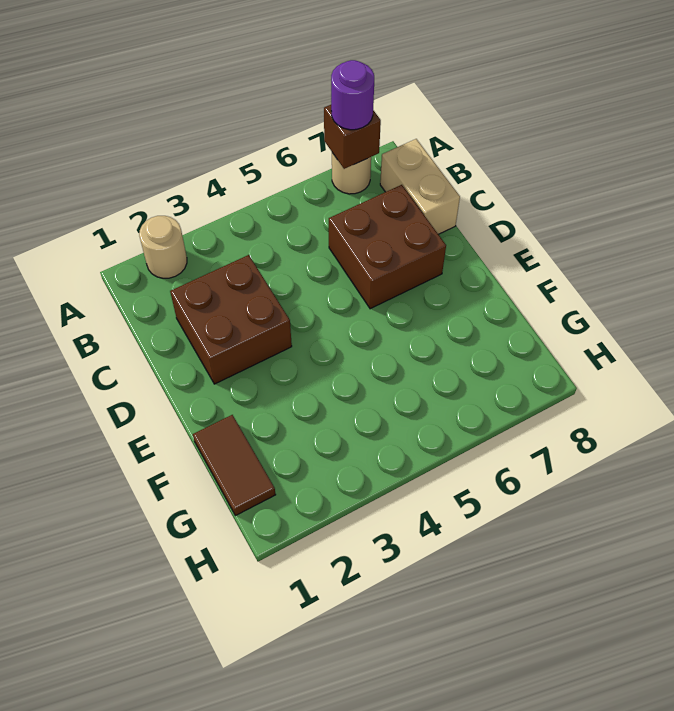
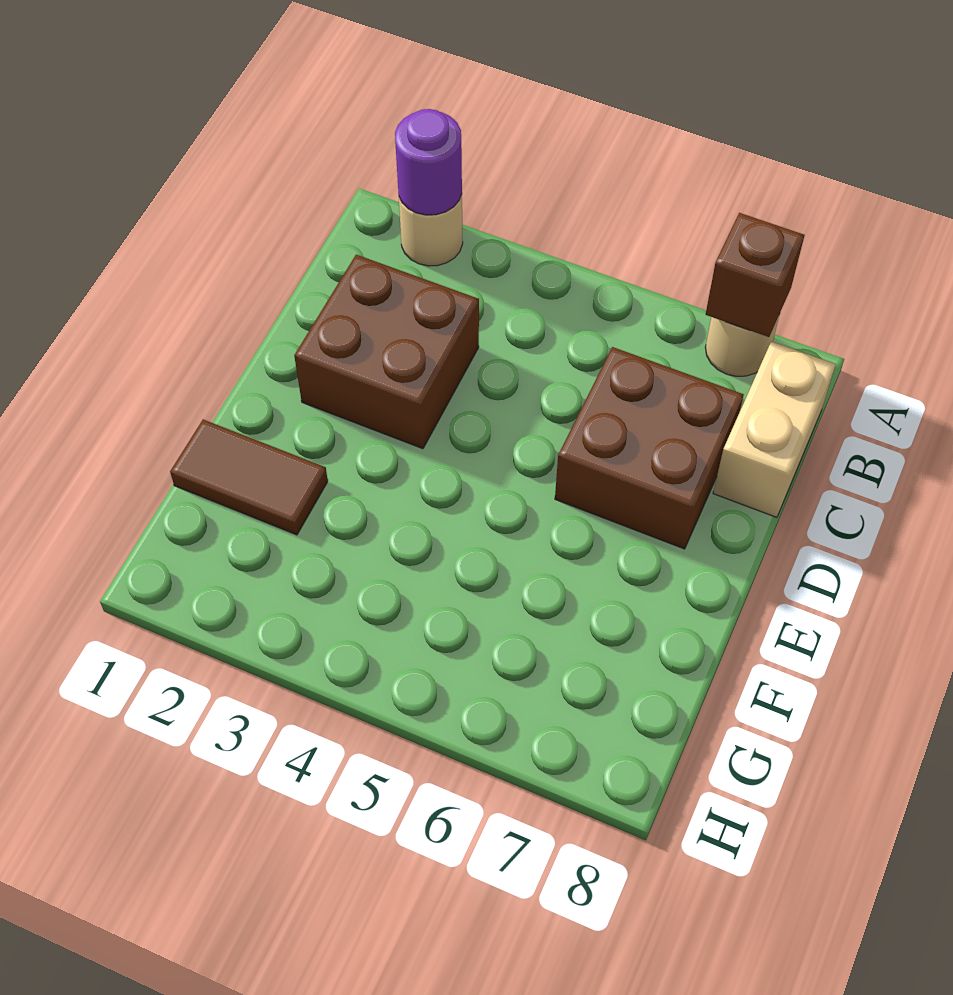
purple 1x1 round brick [331,60,374,130] -> purple 1x1 round brick moved to [395,109,462,215]
brown 1x2 tile [193,415,276,516] -> brown 1x2 tile turned to [170,419,328,535]

